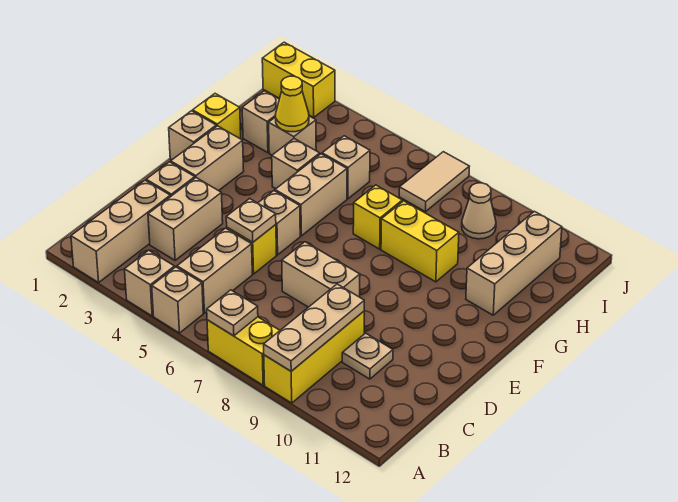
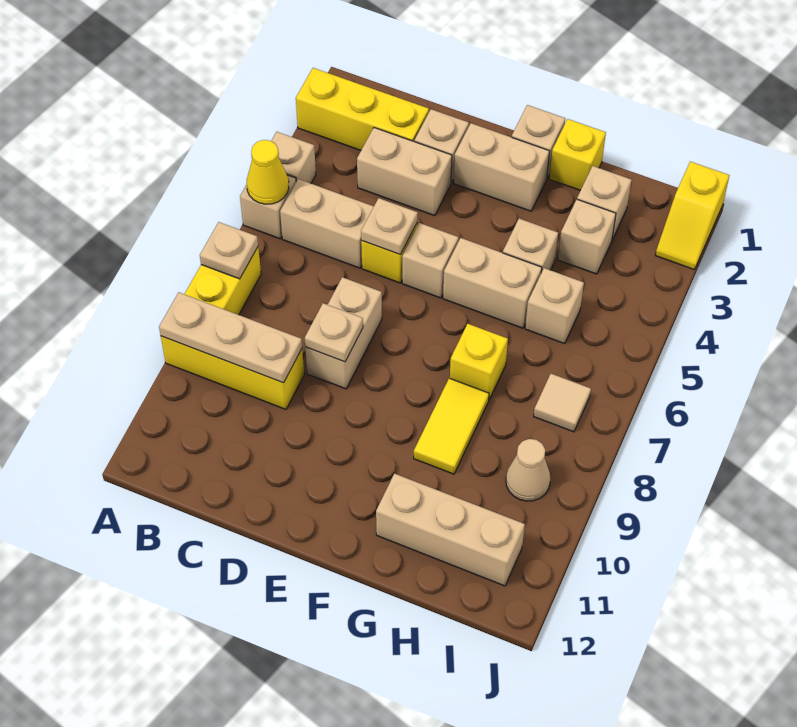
tan 1x3 brick [71,180,170,283] -> yellow 1x3 brick [296,68,429,150]
tan 1x1 plate [342,333,393,379] -> tan 1x1 plate moved to [305,303,363,362]
yellow 1x2 brick [381,201,459,282] -> yellow 1x2 tile [414,378,489,474]
yellow 1x1 cone [275,76,309,132] -> yellow 1x1 cone moved to [247,140,289,204]
tan 1x2 tile [399,152,469,212] -> tan 1x1 tile [534,374,591,432]
yellow 1x2 brick [262,42,335,118] -> yellow 1x2 slope [655,162,729,270]

